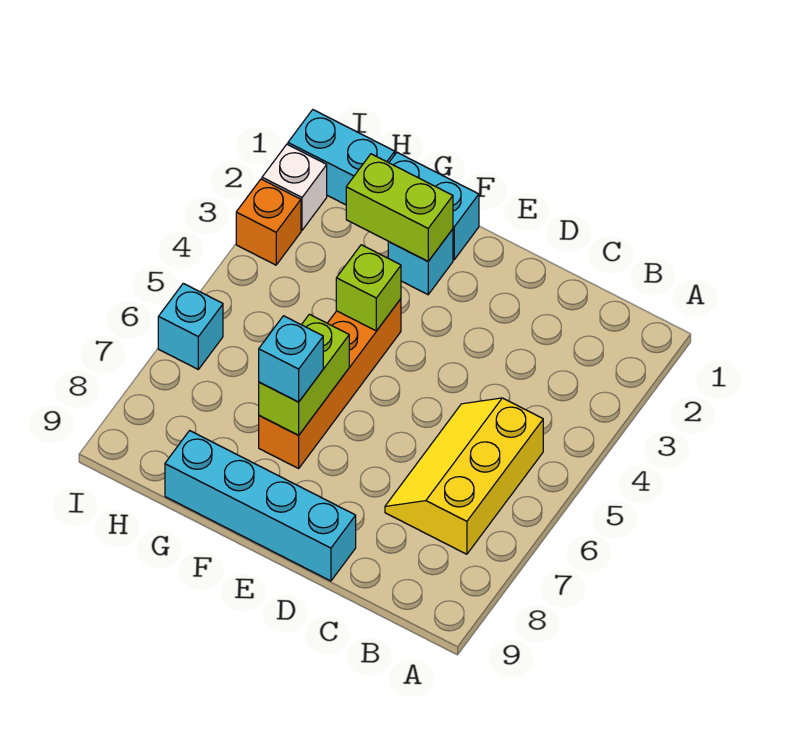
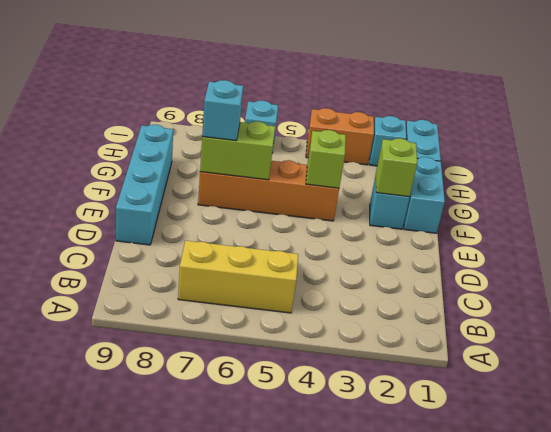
lime 1x2 brick [346,154,453,261] -> lime 1x1 brick [376,138,417,197]
white 1x1 brick [262,144,327,230] -> cyan 1x1 brick [369,116,406,166]
orange 1x1 brick [236,179,301,265] -> orange 1x2 brick [306,108,374,165]

